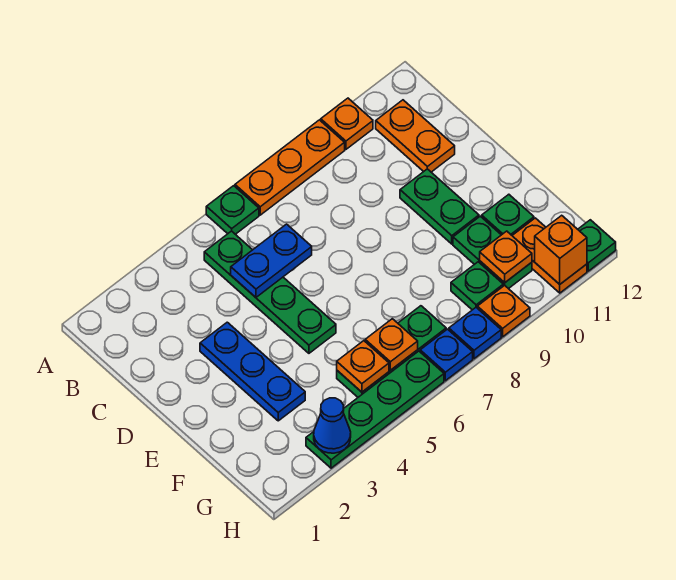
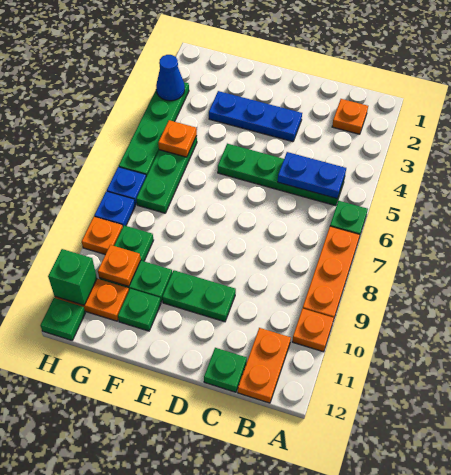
orange 1x2 plate [376,100,455,172] -> orange 1x2 plate turned to [238,328,291,403]
blue 1x2 plate [231,224,312,297] -> blue 1x2 plate turned to [278,152,346,199]
none -> green 1x1 plate [204,348,247,392]
orange 1x1 plate [365,319,418,370] -> orange 1x1 plate moved to [332,99,368,134]
orange 1x1 brick [535,215,587,284] -> green 1x1 brick [48,249,97,305]

